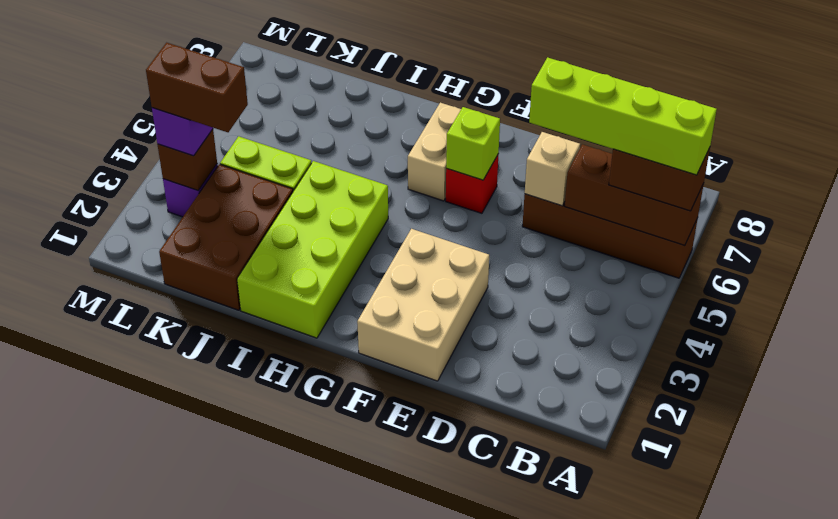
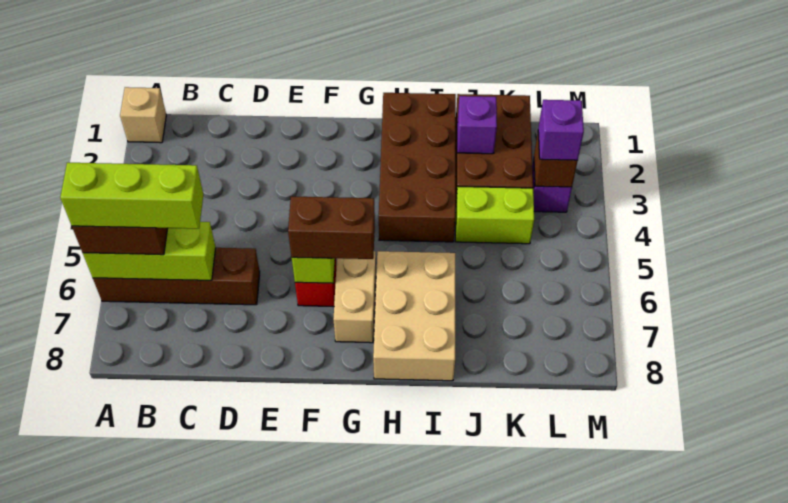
brown 1x3 brick [564,144,704,246] -> lime 1x3 brick [83,222,216,280]
lime 1x4 brick [529,57,717,175] -> lime 1x3 brick [60,163,203,229]
tan 1x1 brick [525,132,580,206] -> tan 1x1 brick moved to [120,87,166,143]
tan 2x3 brick [357,229,489,381] -> tan 2x3 brick moved to [373,251,455,381]
lime 2x4 brick [237,161,388,338] -> brown 2x4 brick [379,93,456,242]
none -> purple 1x1 brick [457,96,497,154]
brown 1x2 brick [146,43,248,132] -> brown 1x2 brick moved to [288,197,375,259]

